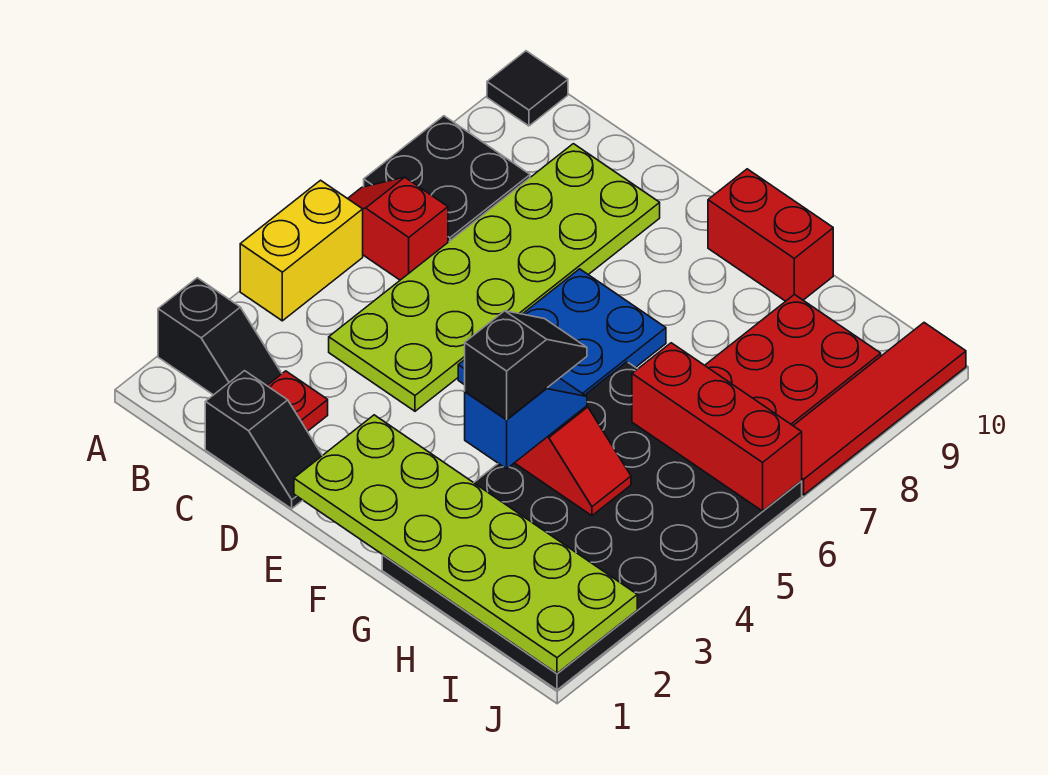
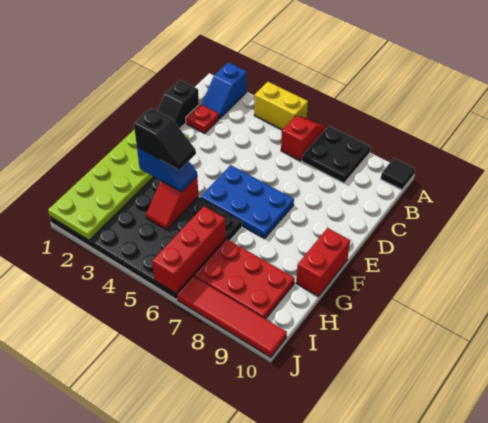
black 1x2 slope [158,278,282,395] -> blue 1x2 slope [201,62,247,119]
lime 2x6 plate [329,144,660,411] -> none

